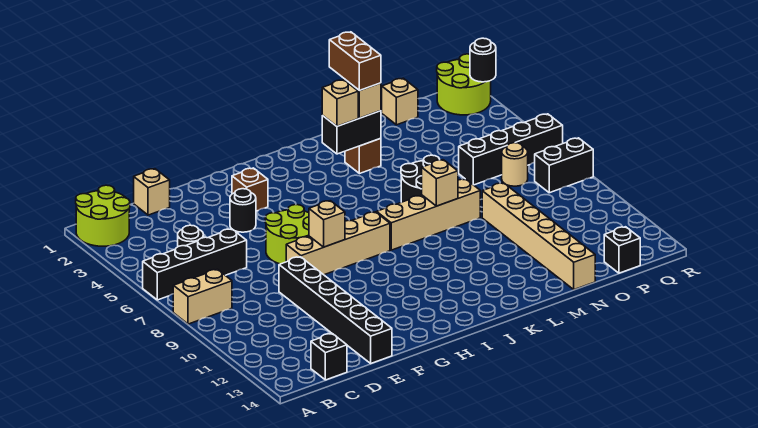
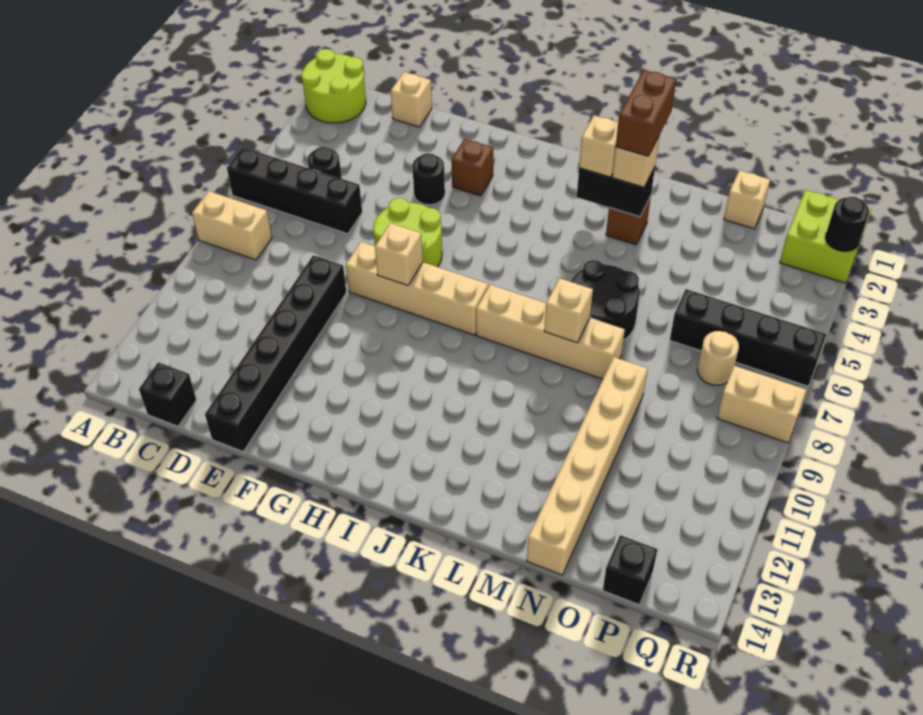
lime 2x2 round brick [437,54,491,115] -> lime 2x2 brick [780,190,871,283]
black 1x2 brick [535,138,593,193] -> tan 1x2 brick [717,366,806,443]

